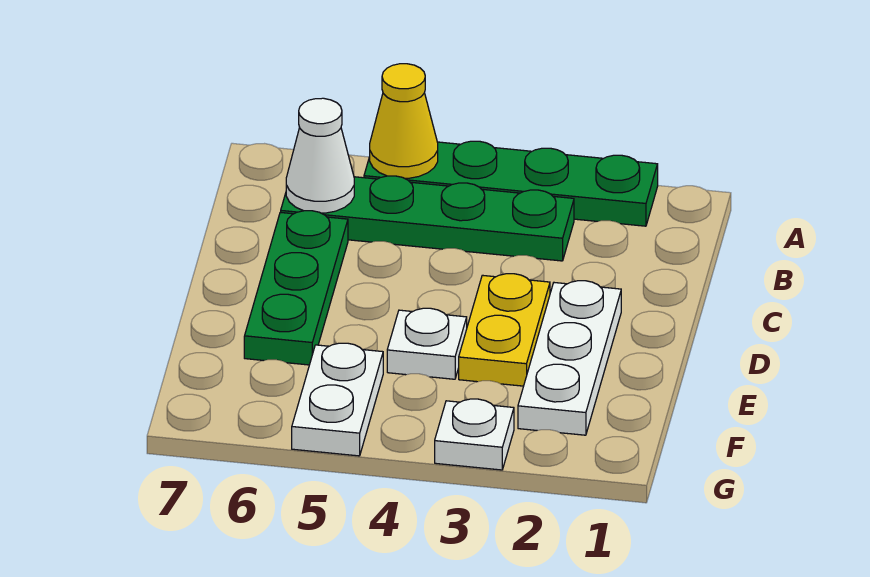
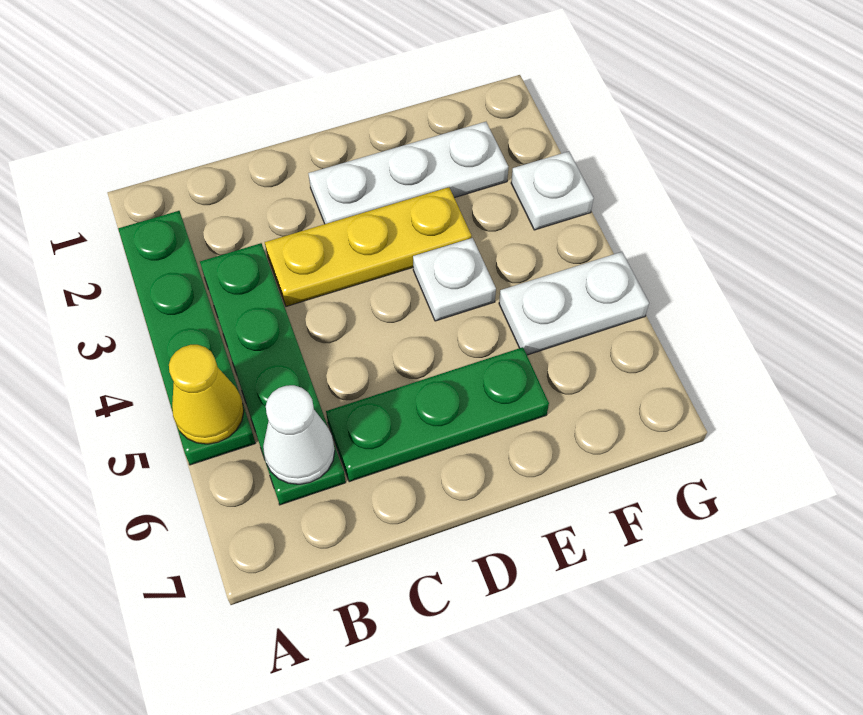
yellow 1x2 plate [459,274,550,386] -> yellow 1x3 plate [265,187,472,307]

